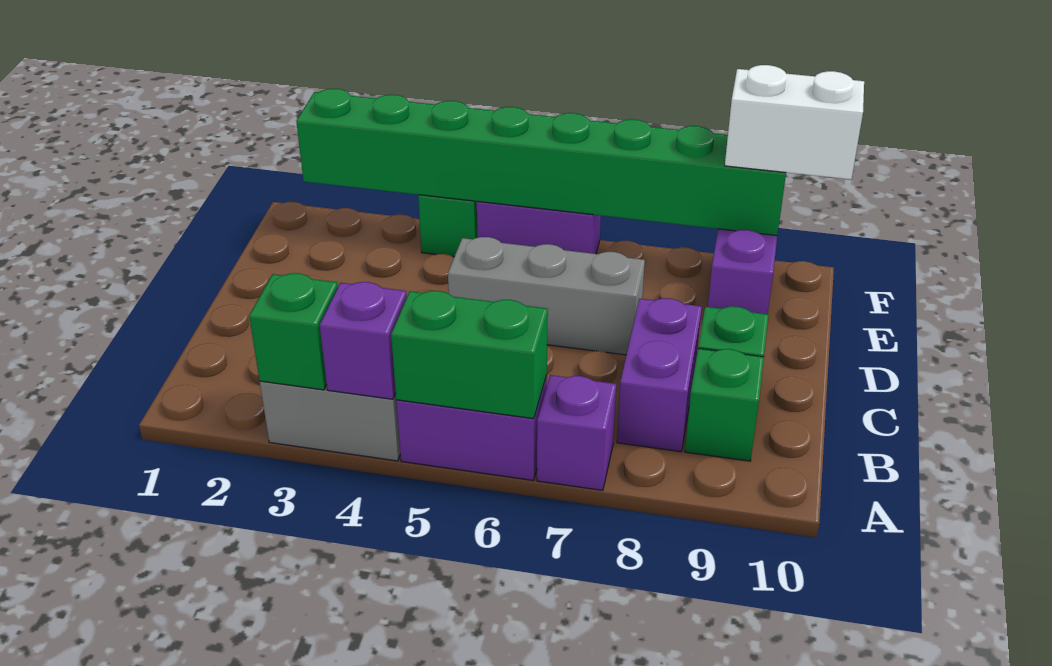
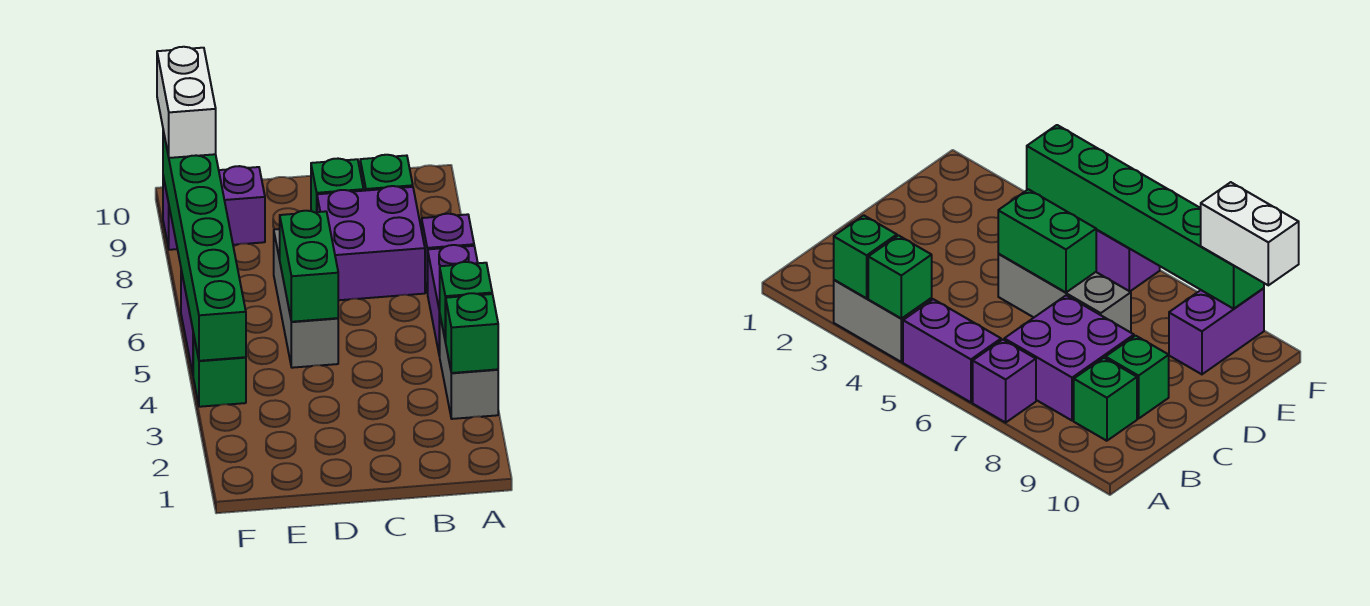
purple 1x1 brick [320,282,407,399] -> green 1x1 brick [439,262,492,341]
green 1x2 brick [391,291,548,419] -> green 1x2 brick moved to [280,211,338,322]
purple 1x2 brick [617,298,702,452] -> purple 2x2 brick [317,186,425,300]
green 1x8 brick [296,89,786,236] -> green 1x6 brick [163,131,246,361]

